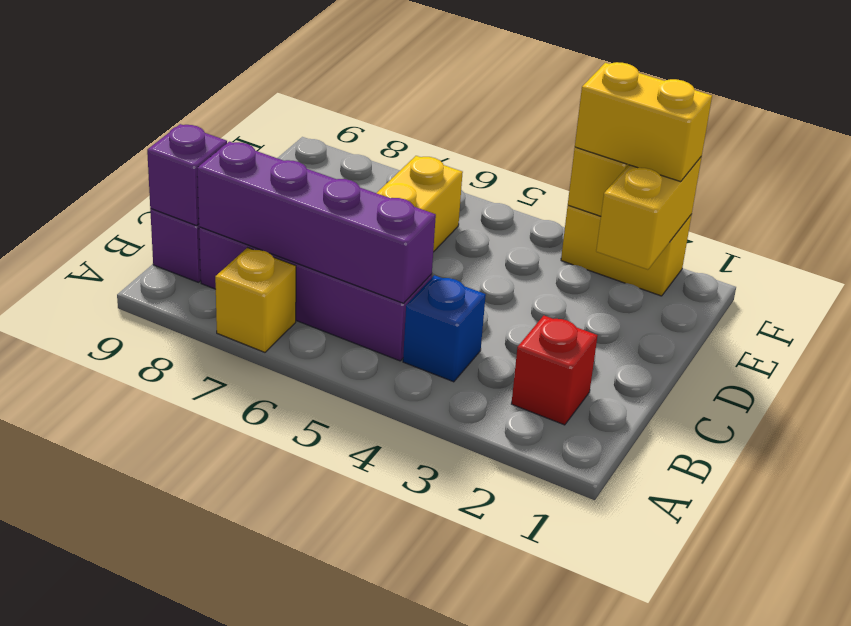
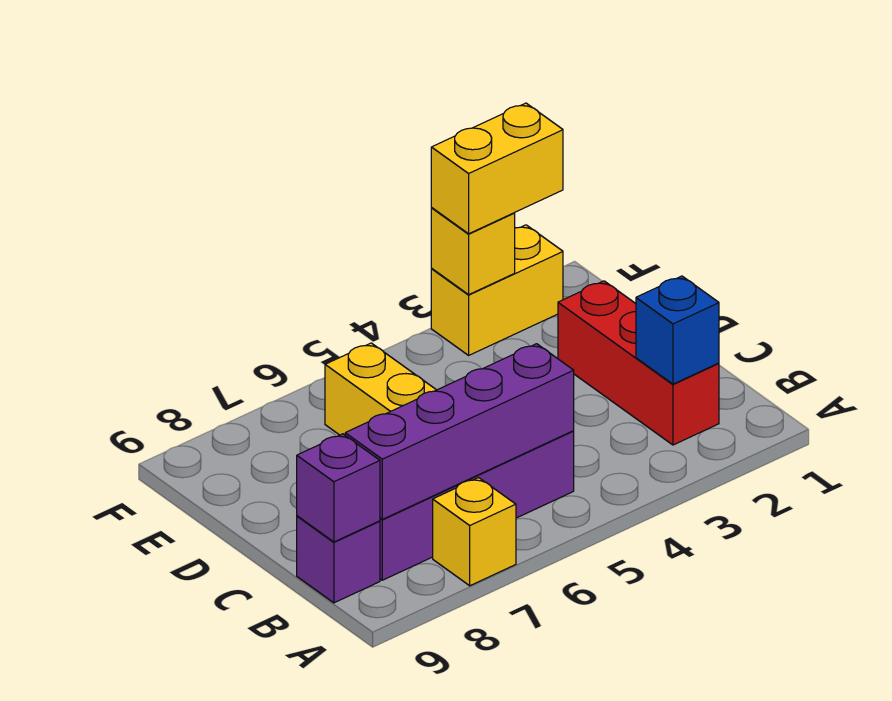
red 1x1 brick [511,316,598,425] -> red 1x3 brick [558,281,719,445]
blue 1x1 brick [403,275,486,382] -> blue 1x1 brick moved to [636,276,719,384]
yellow 1x2 brick [596,157,702,270] -> none

